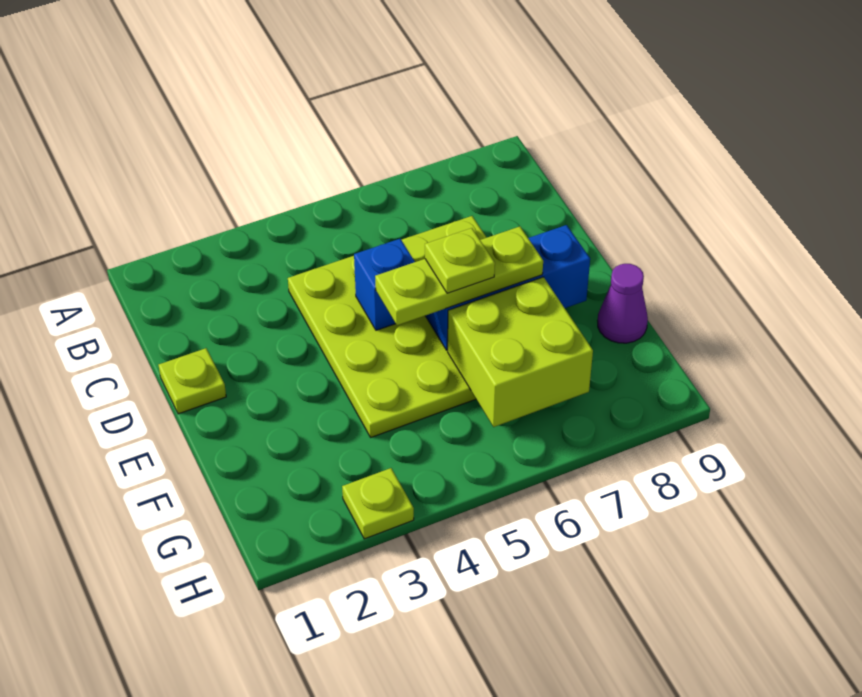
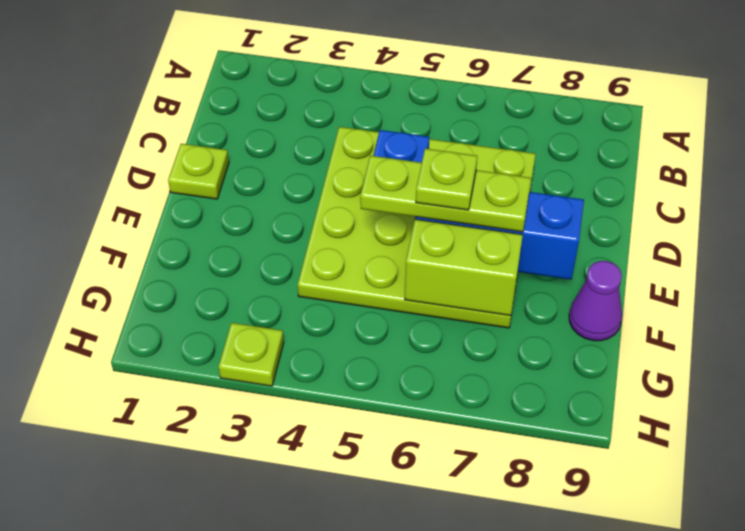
lime 2x2 brick [448,277,593,427] -> lime 1x2 brick [405,219,523,316]

